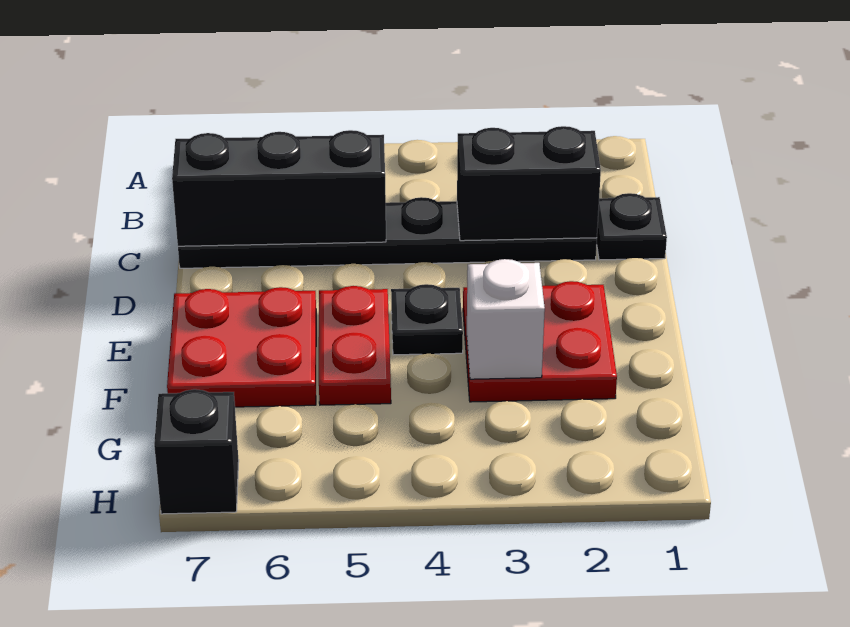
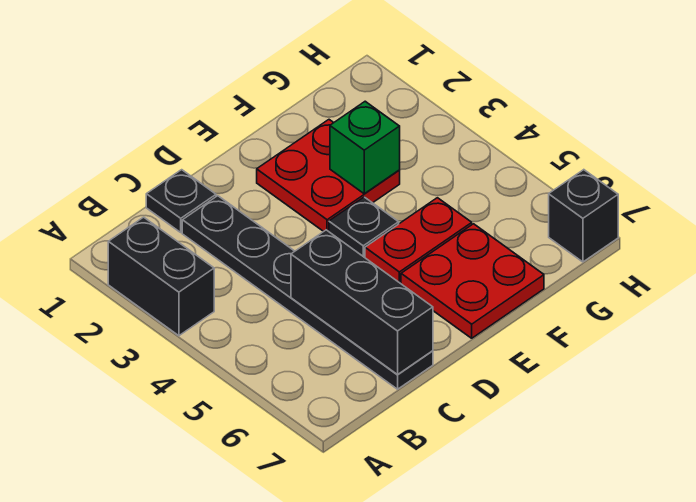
black 1x2 brick [457,126,601,241] -> black 1x2 brick moved to [108,217,214,336]
white 1x1 brick [467,259,545,379] -> green 1x1 brick [330,101,400,194]

